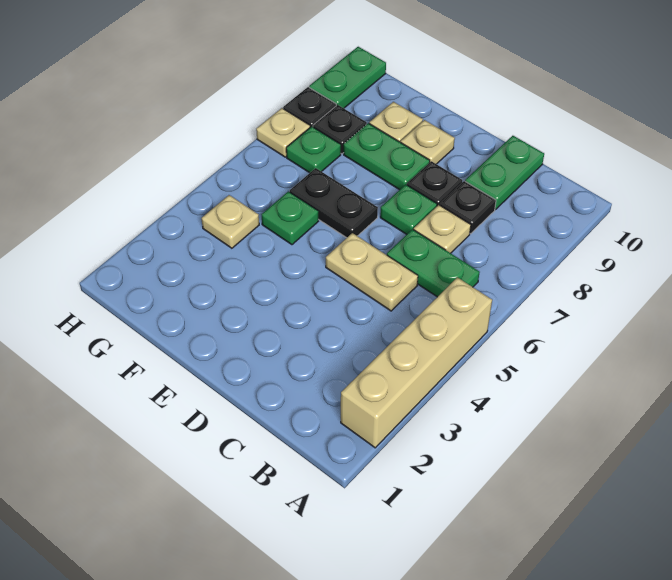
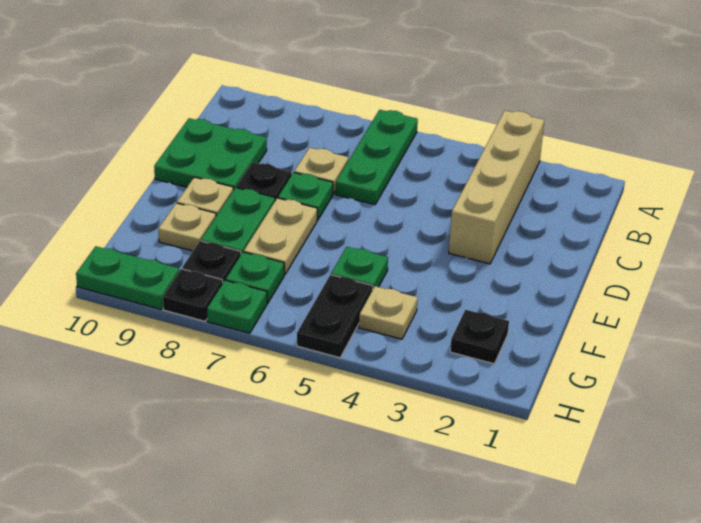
tan 1x4 brick [341,277,492,448] -> tan 1x4 brick turned to [449,111,544,264]
green 1x2 plate [387,229,480,297] -> green 1x3 plate [336,110,418,205]
tan 1x2 plate [326,233,418,311] -> tan 1x2 plate moved to [244,198,317,275]
black 1x1 plate [440,181,496,234] -> black 1x1 plate moved to [450,310,509,364]
green 1x2 plate [465,136,544,209] -> green 2x2 plate [154,118,267,190]
black 1x2 plate [290,168,378,238] -> black 1x2 plate moved to [297,275,373,358]
tan 1x1 plate [256,108,310,157] -> green 1x1 plate [207,280,267,333]

